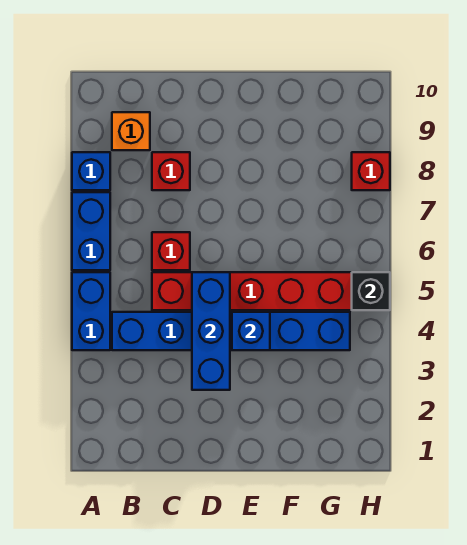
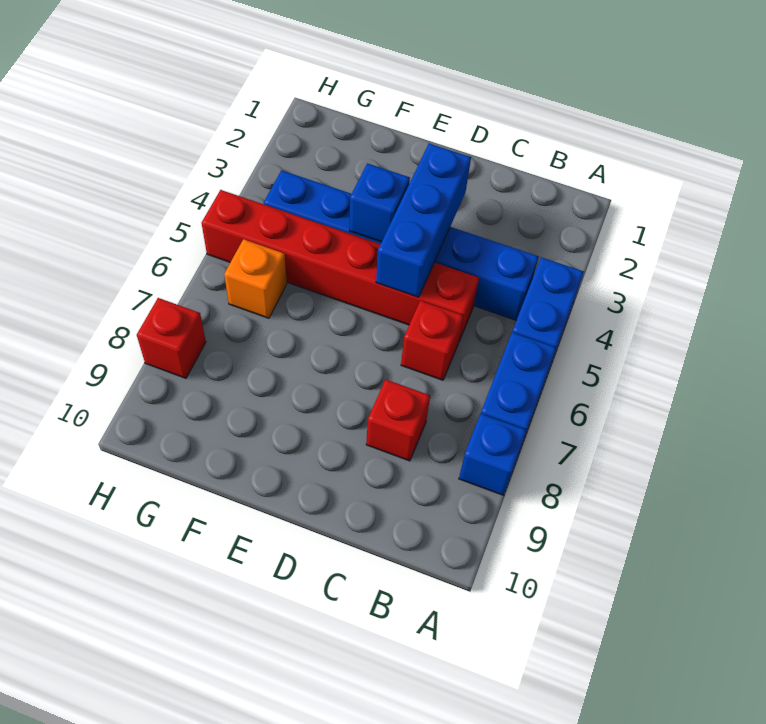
orange 1x1 brick [112,112,150,150] -> orange 1x1 brick moved to [224,239,287,318]
black 1x1 brick [352,272,390,310] -> none

